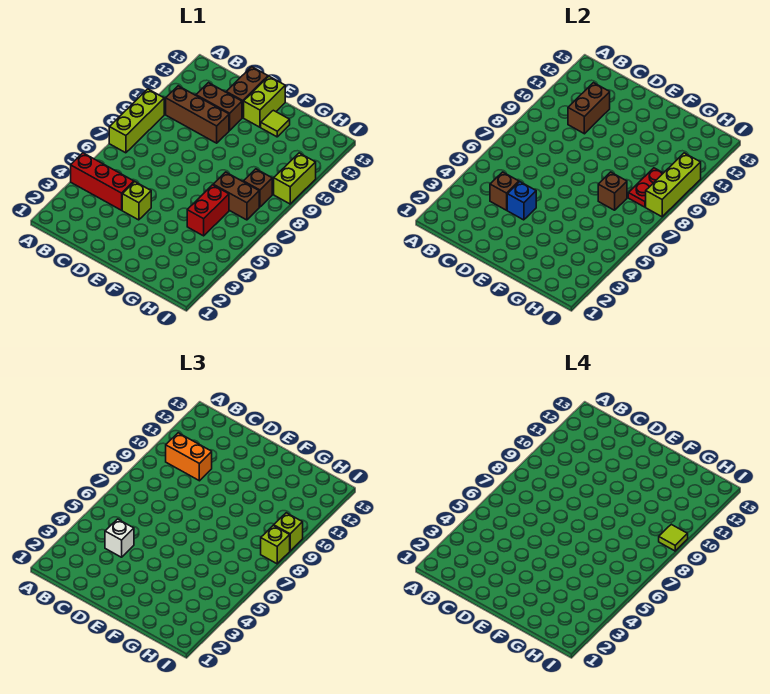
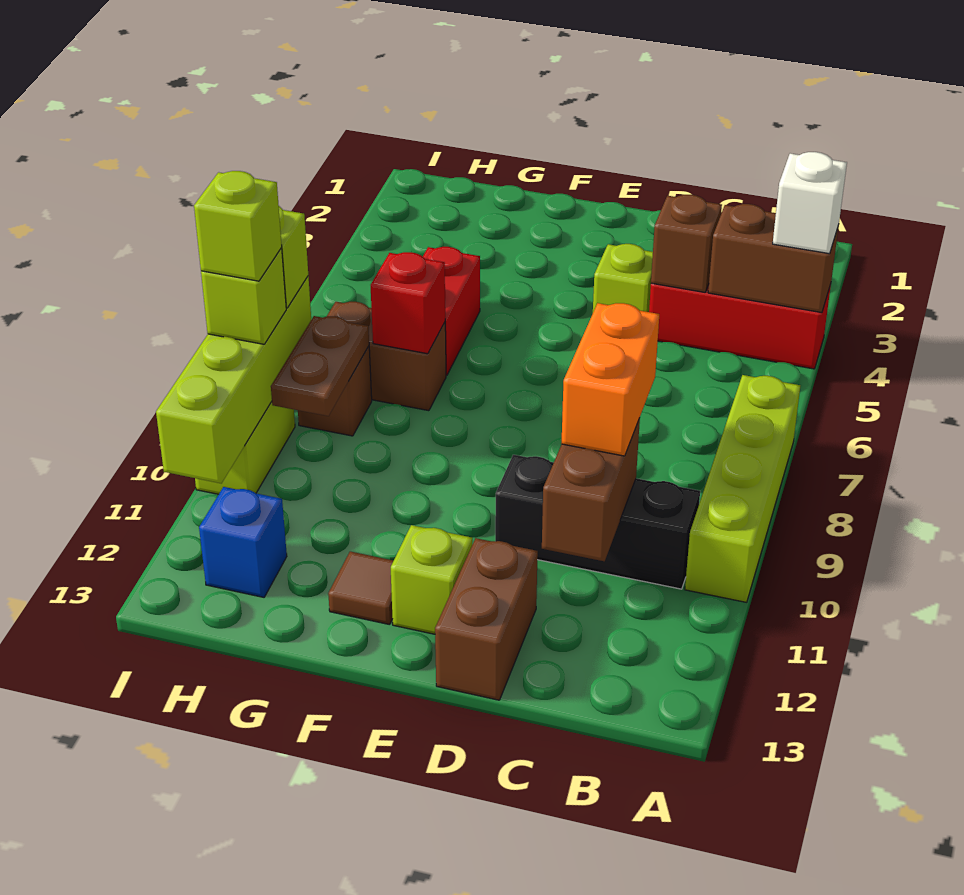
lime 1x3 brick [109,89,164,153] -> lime 1x4 brick [685,375,800,602]
brown 1x3 brick [166,86,229,143] -> black 1x3 brick [495,455,700,589]
orange 1x2 brick [166,433,212,481] -> orange 1x2 brick turned to [561,303,659,456]
white 1x1 brick [105,519,134,557] -> white 1x1 brick moved to [773,152,847,254]
brown 1x2 brick [196,83,242,130] -> brown 1x2 brick moved to [708,204,839,313]
blue 1x1 brick [507,182,536,220] -> blue 1x1 brick moved to [199,487,287,597]
lime 1x2 brick [244,76,285,127] -> lime 1x1 brick [391,525,472,634]
lime 1x1 tile [261,110,290,137] -> brown 1x1 tile [328,552,394,625]
brown 1x1 brick [598,172,627,210] -> red 1x1 brick [371,252,445,354]
red 1x2 plate [628,168,663,207] -> brown 1x2 plate [271,316,369,416]
lime 1x3 brick [646,153,701,217] -> lime 1x4 brick [156,276,311,484]
lime 1x1 tile [659,524,688,551] -> lime 1x1 brick [194,171,282,281]

